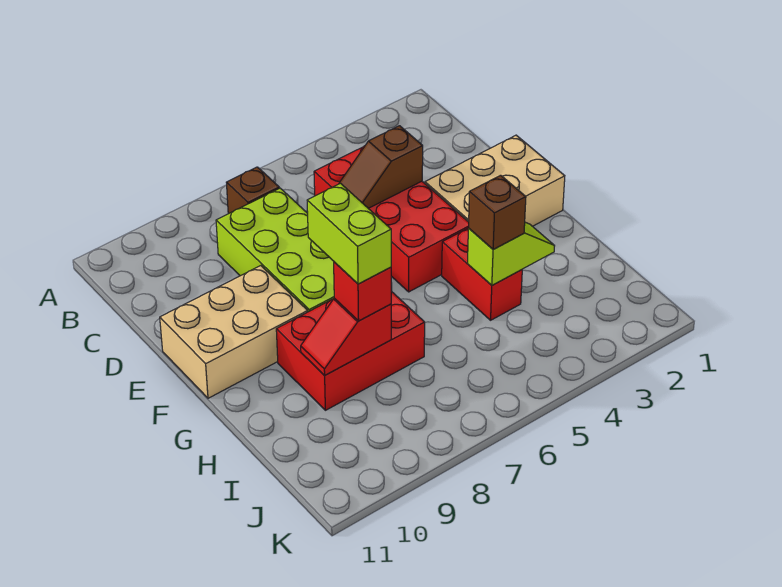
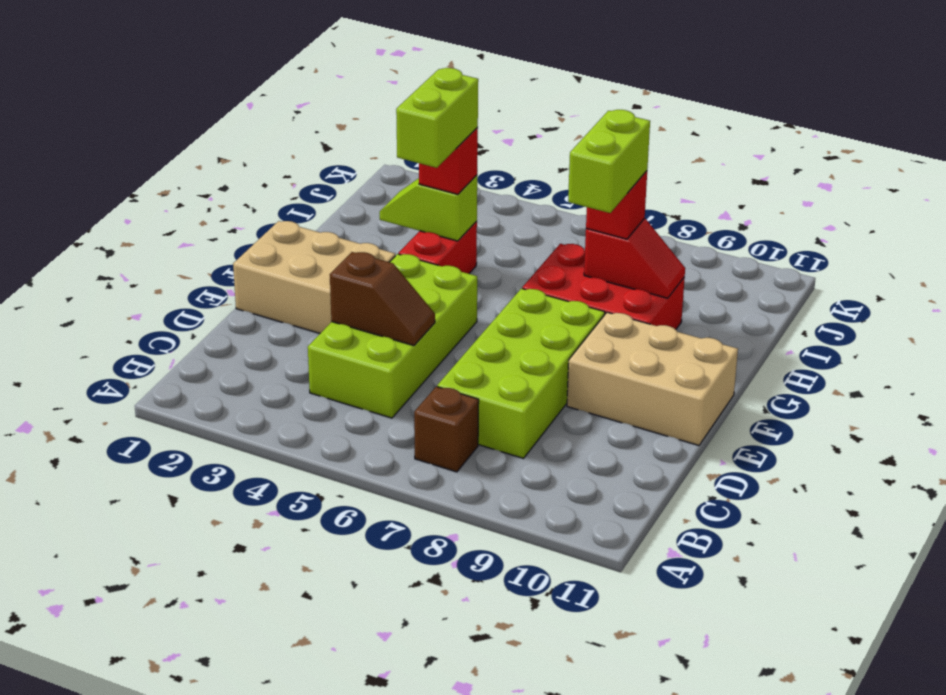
red 2x4 brick [314,146,469,292] -> lime 2x4 brick [308,254,477,418]
none -> lime 1x2 brick [396,68,478,168]
brown 1x1 brick [468,175,526,249] -> red 1x1 brick [419,128,478,194]

